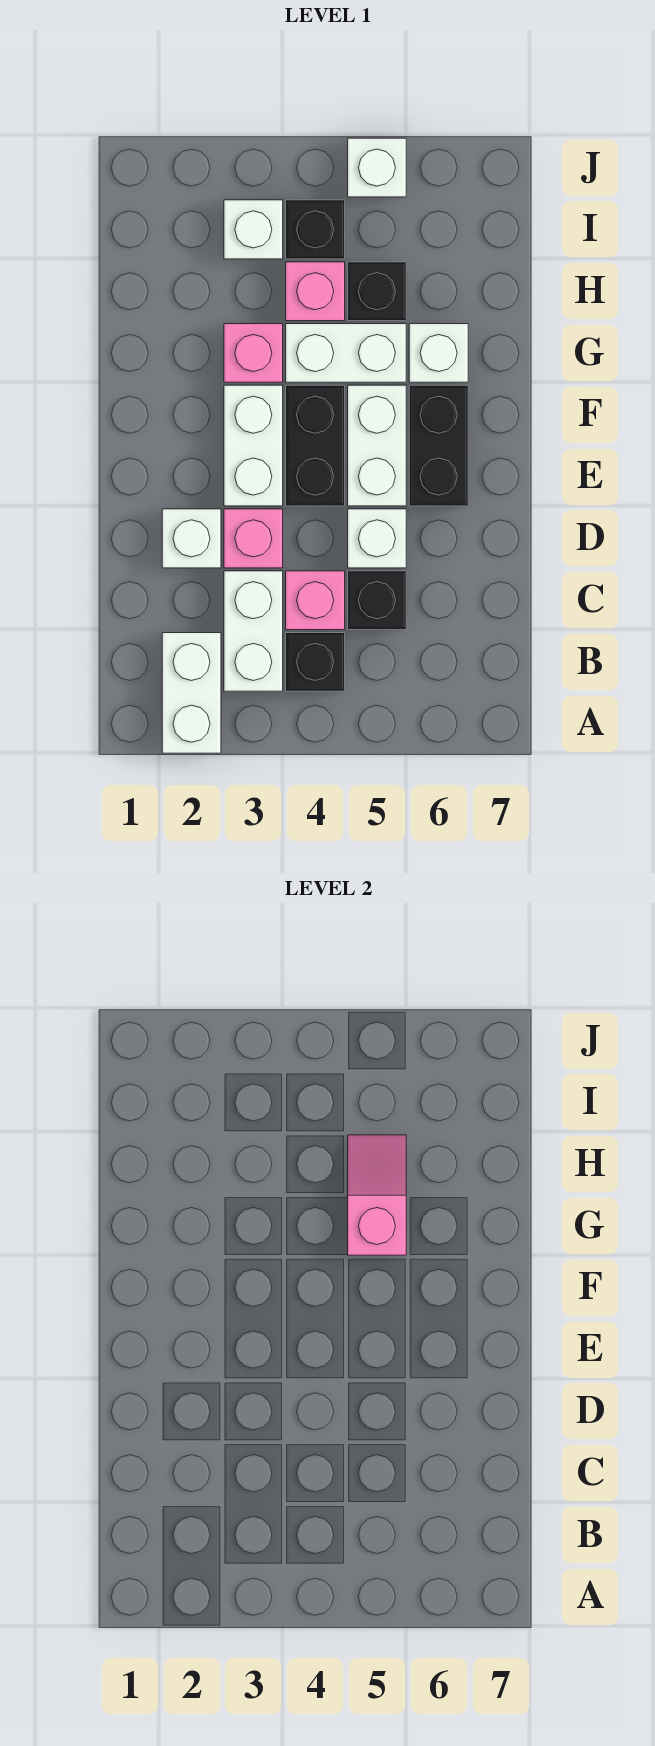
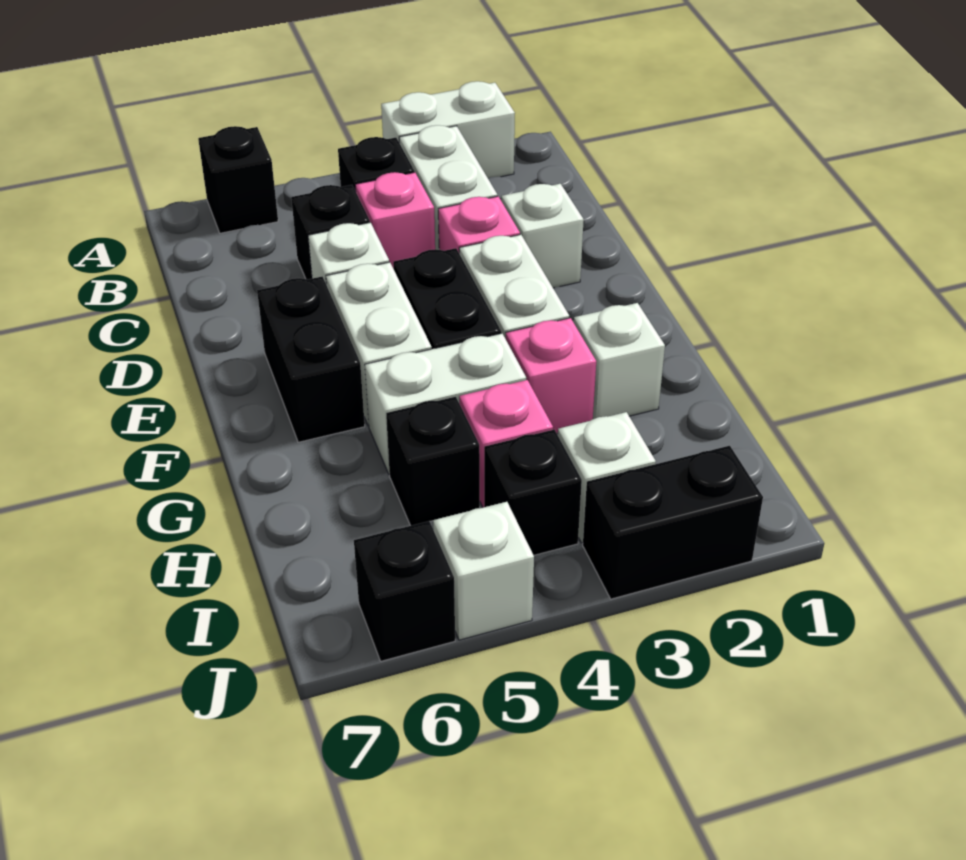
white 1x2 brick [162,633,221,753] -> white 1x2 brick turned to [381,81,515,178]
none -> black 1x1 brick [198,126,278,233]
pink 1x2 slope [348,1135,406,1255] -> none
white 1x1 brick [409,324,468,382] -> white 1x1 brick moved to [574,303,665,419]
none -> black 1x2 brick [583,446,763,599]
none -> black 1x1 brick [354,521,455,661]

